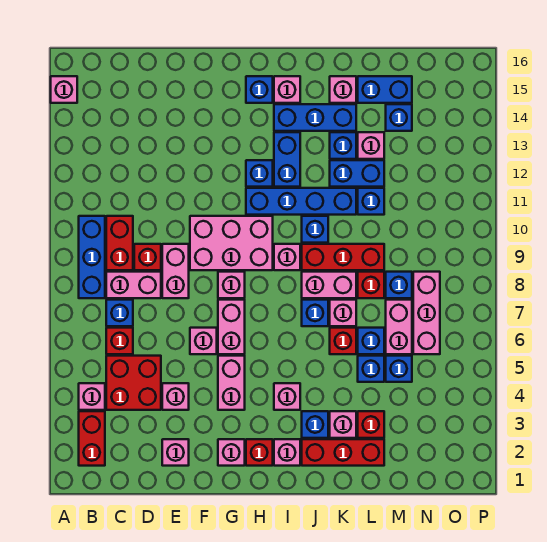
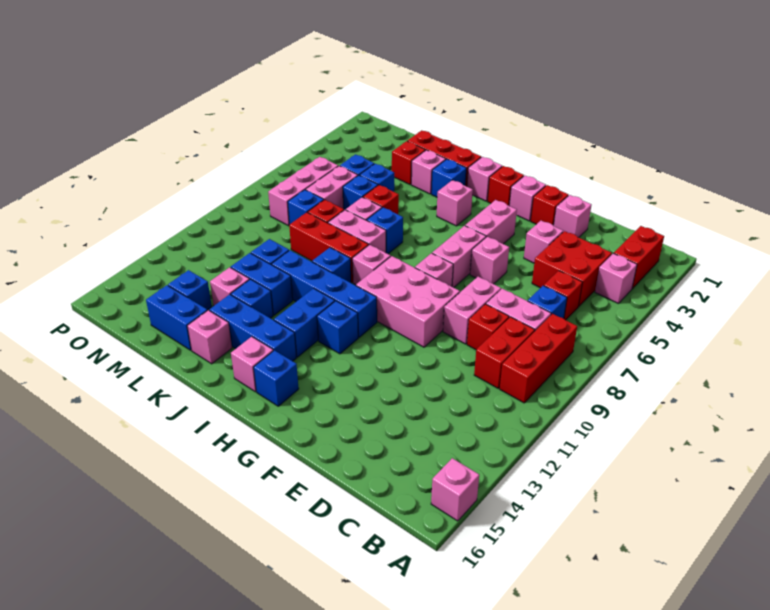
blue 1x3 brick [79,216,105,298] -> red 1x3 brick [500,314,577,403]
none -> red 1x1 brick [531,185,568,226]

